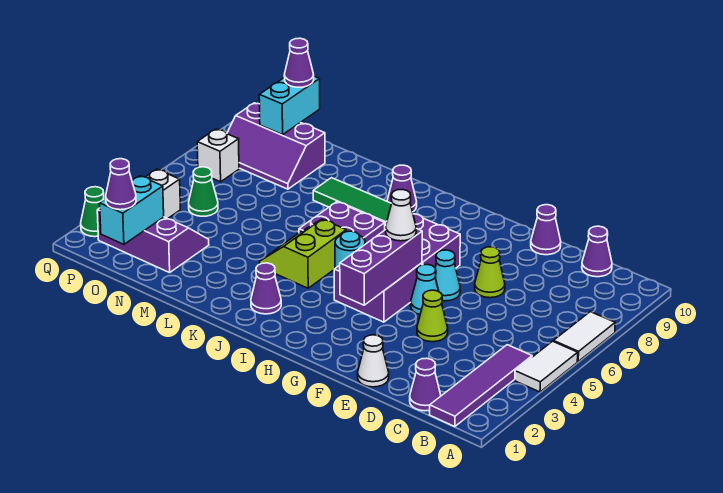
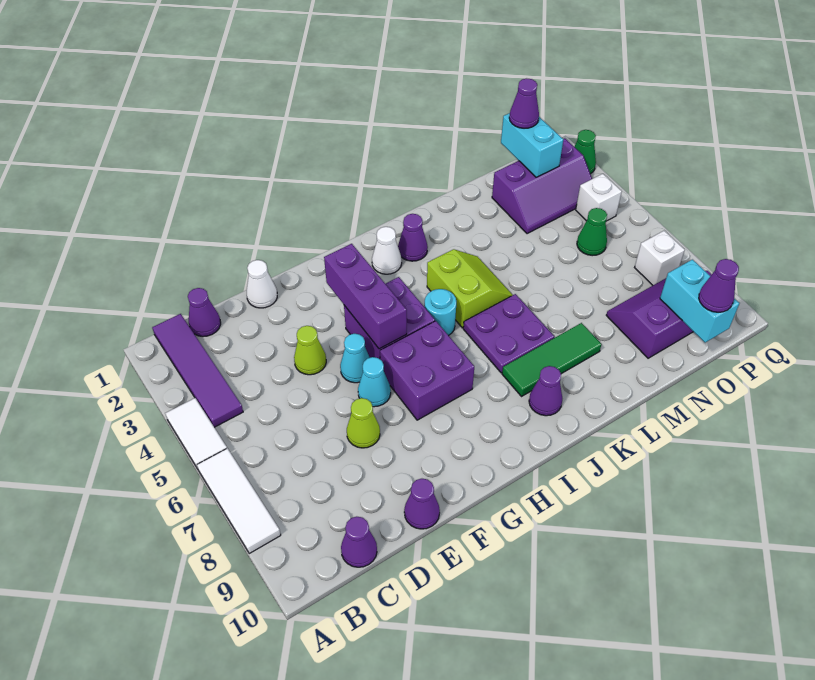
white 1x2 tile [553,312,615,361] -> white 1x3 tile [197,448,281,553]
white 1x1 cone [386,190,416,241] -> white 1x1 cone moved to [372,227,402,274]

